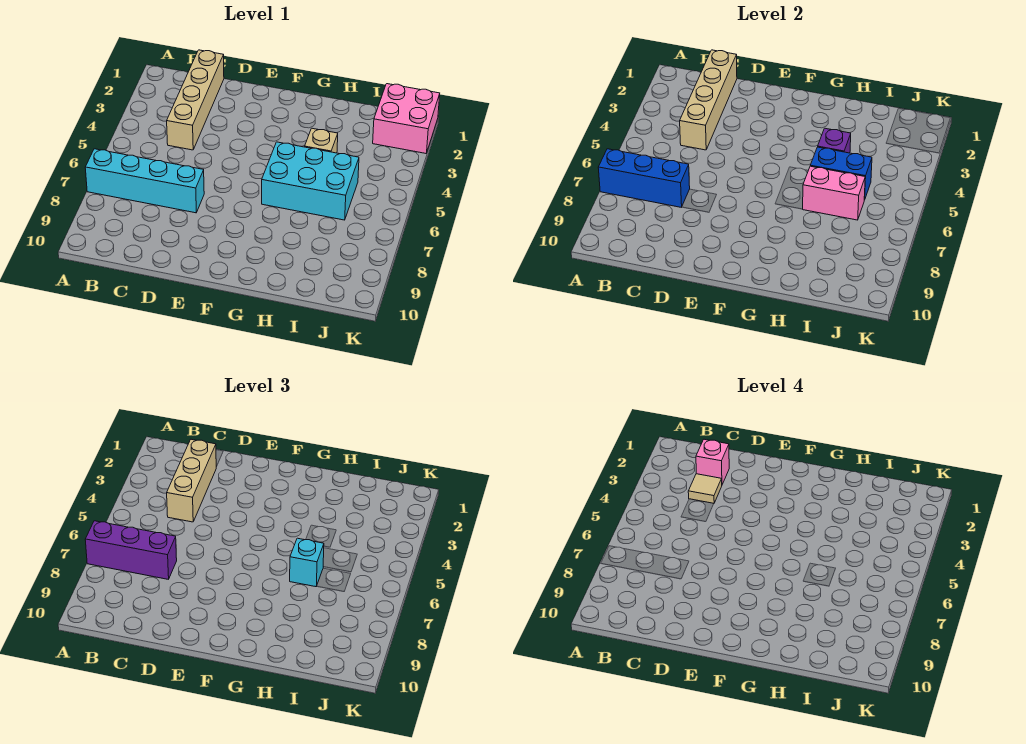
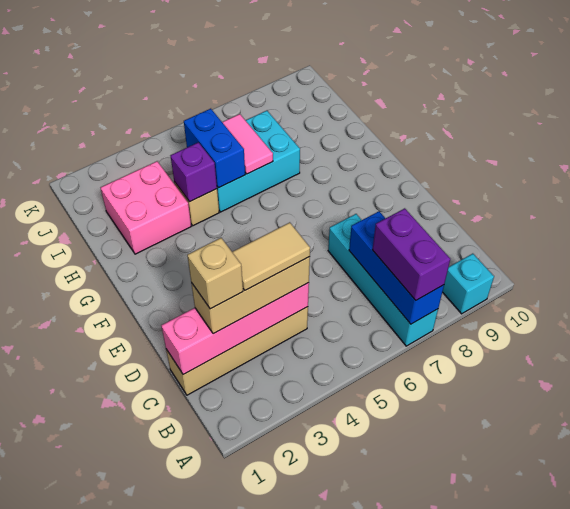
purple 1x3 brick [85,521,177,579] -> purple 1x2 brick [372,208,450,300]
tan 1x4 brick [680,50,737,150] -> pink 1x4 brick [161,283,309,375]
pink 1x1 brick [696,439,729,484] -> tan 1x1 brick [187,238,243,309]
tan 1x1 tile [688,474,722,503] -> tan 1x2 tile [232,222,310,290]
cyan 2x3 brick [262,142,359,220] -> cyan 2x3 brick turned to [217,111,300,212]
pink 1x2 brick [803,166,865,220] -> pink 1x2 tile [222,114,273,174]
cyan 1x1 brick [290,538,324,587] -> cyan 1x1 brick moved to [443,254,494,314]
pink 2x2 brick [373,84,440,153] -> pink 2x2 brick moved to [101,161,191,254]

